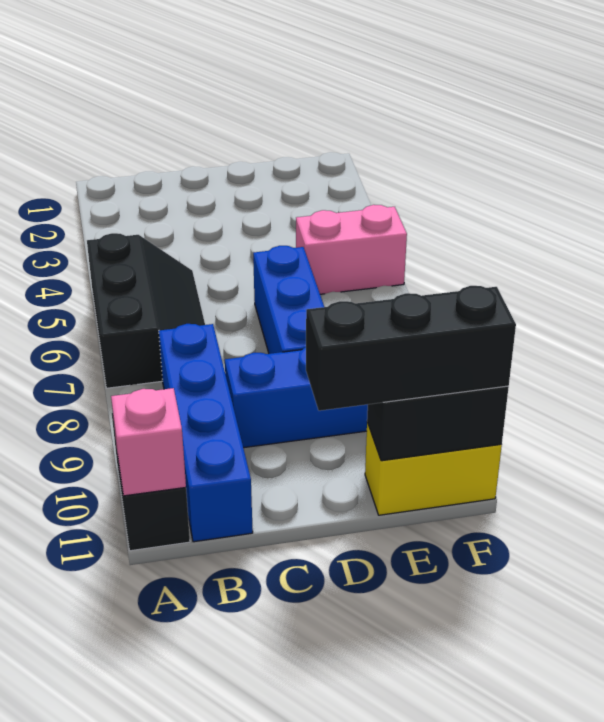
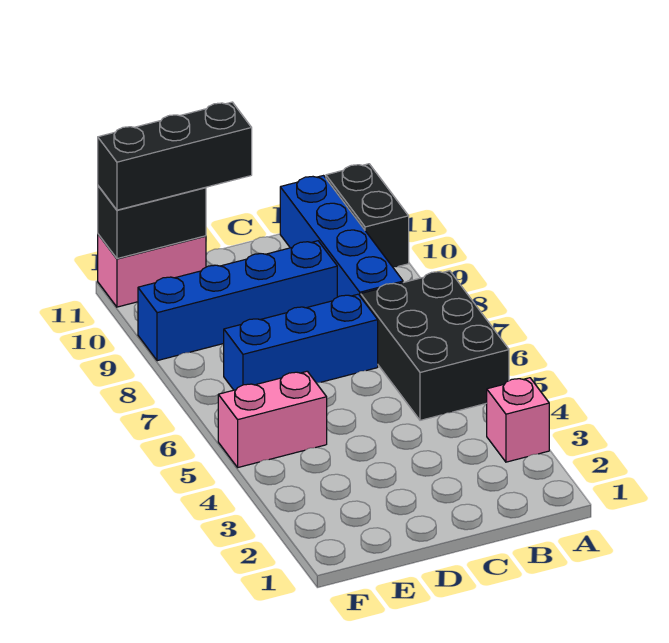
black 2x3 slope [87,233,205,388] -> black 2x3 brick [361,271,509,420]
pink 1x1 brick [111,388,186,496] -> pink 1x1 brick moved to [486,378,549,462]
blue 1x3 brick [253,246,324,354] -> blue 1x3 brick turned to [224,294,378,390]
yellow 1x2 brick [365,422,502,515] -> pink 1x2 brick [98,234,206,307]

